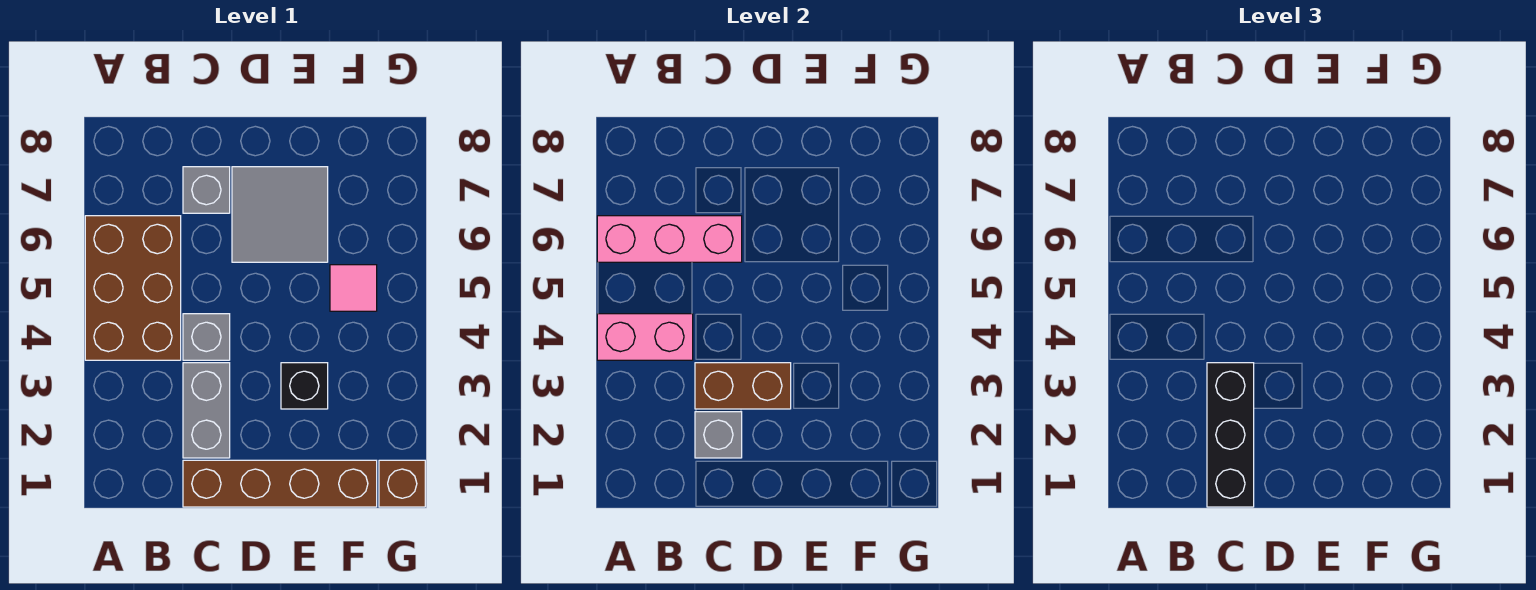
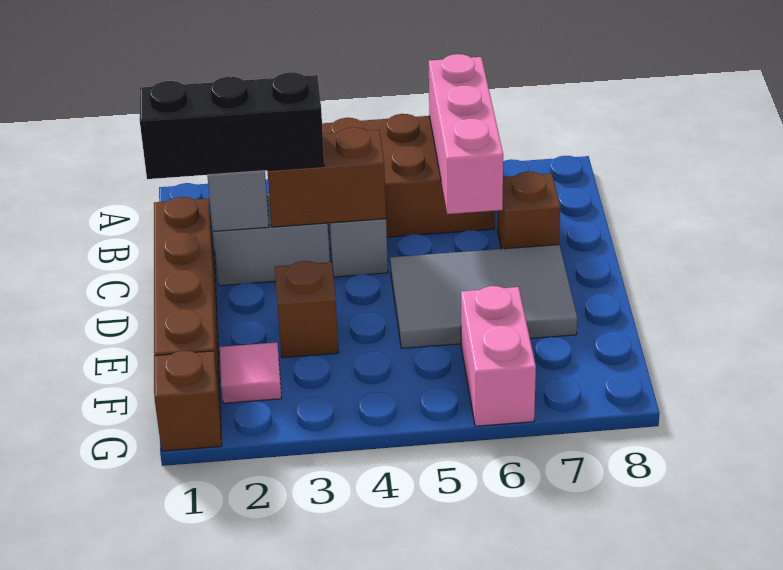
pink 1x2 brick [597,314,693,360] -> pink 1x2 brick moved to [461,286,536,426]
brown 1x2 brick [695,363,791,409] -> brown 1x2 brick turned to [267,127,386,227]
grey 1x1 brick [183,167,230,213] -> brown 1x1 brick [497,172,560,249]
grey 2x2 tile [232,167,328,262] -> grey 2x3 tile [390,245,577,348]
black 1x1 brick [281,363,328,409] -> brown 1x1 brick [275,261,339,358]
pink 1x1 tile [330,265,377,311] -> pink 1x1 tile moved to [220,342,281,403]

